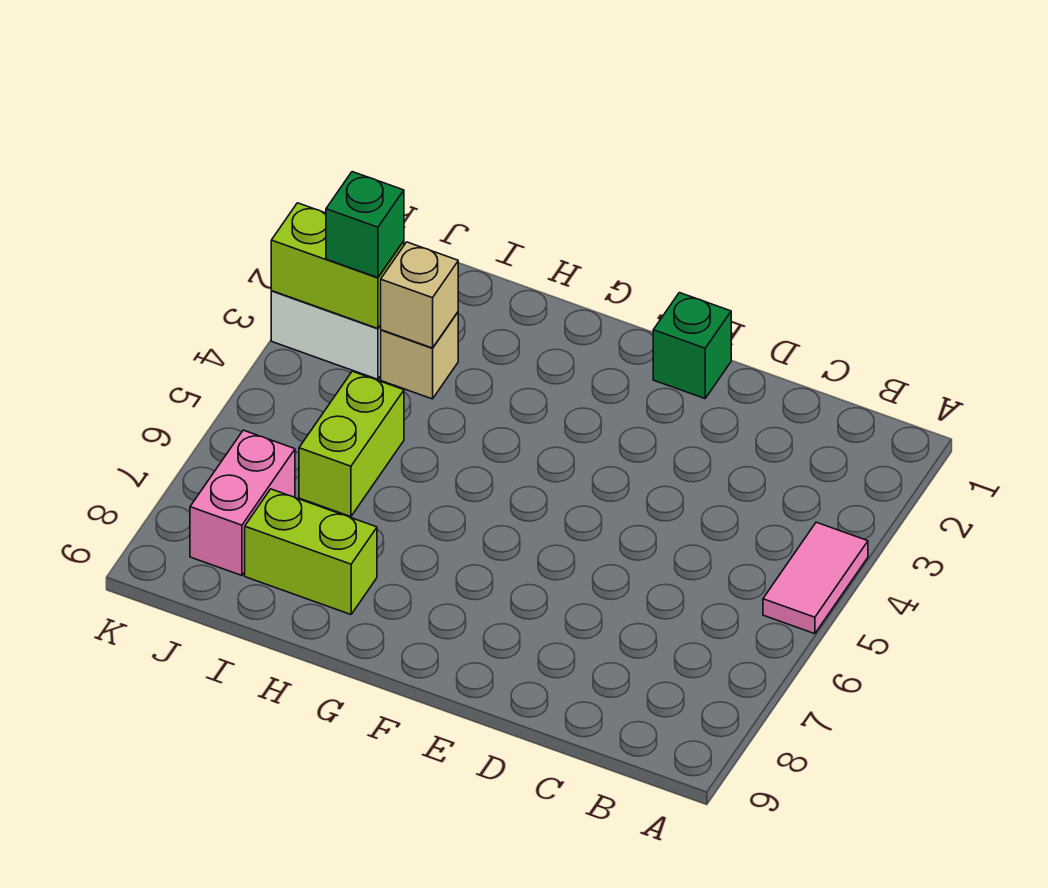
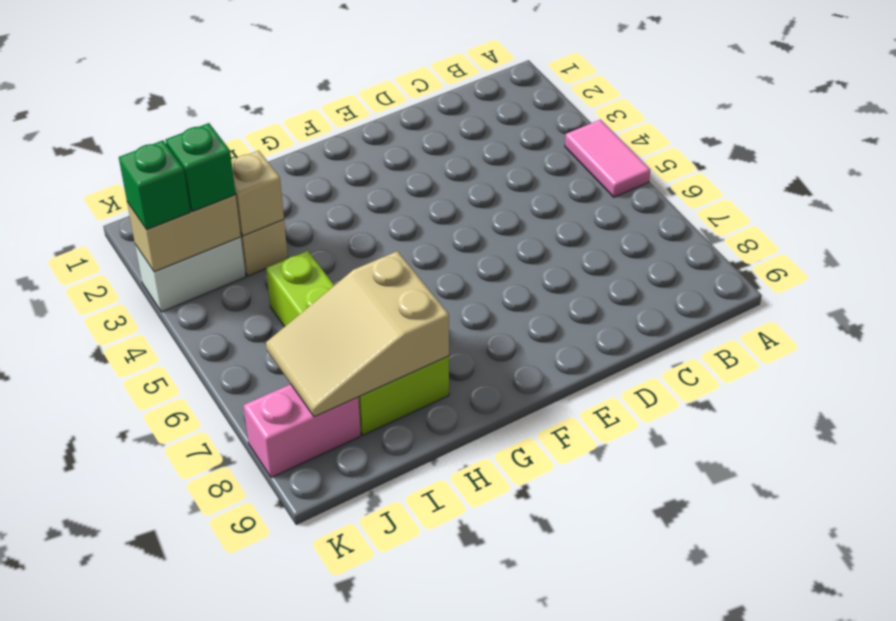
green 1x1 brick [653,293,731,398] -> green 1x1 brick moved to [119,140,190,230]
none -> tan 2x3 slope [266,251,449,417]
lime 1x2 brick [271,203,404,328] -> tan 1x2 brick [127,195,241,272]
pink 1x2 brick [190,430,295,575] -> pink 1x2 brick turned to [244,384,361,478]

